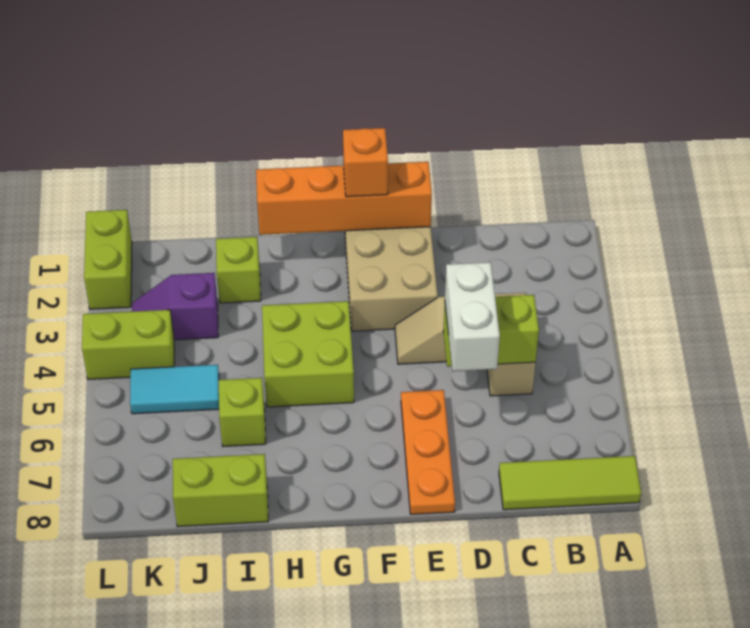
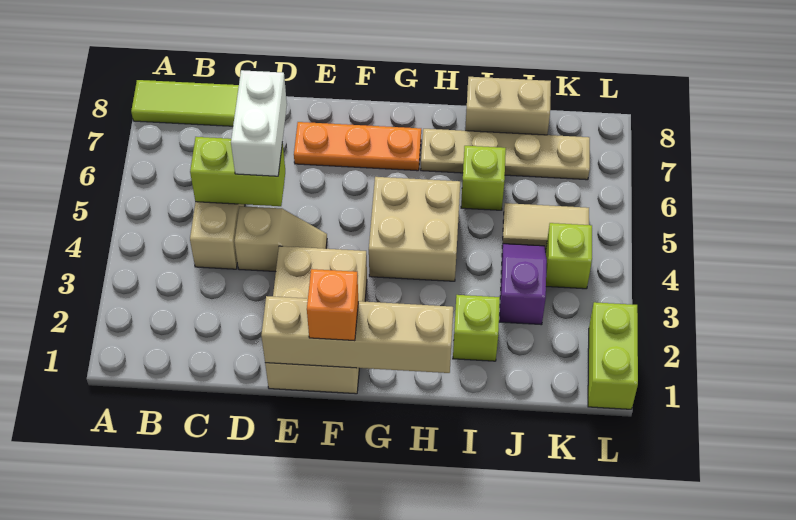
orange 1x4 brick [256,162,432,235] -> tan 1x4 brick [261,296,453,373]
orange 1x3 plate [401,390,455,514] -> orange 1x3 plate turned to [294,122,421,171]
lime 2x2 brick [262,301,354,407] -> tan 2x2 brick [369,177,460,281]
none -> tan 1x4 plate [421,129,590,180]
lime 1x2 brick [173,454,268,527] -> tan 1x2 brick [465,77,551,135]
purple 1x2 slope [132,273,218,340] -> purple 1x2 slope turned to [499,244,547,325]
cyan 1x2 tile [130,365,219,414] -> tan 1x2 tile [503,203,589,249]
lime 1x2 brick [82,310,174,379] -> lime 1x1 brick [546,223,592,289]

